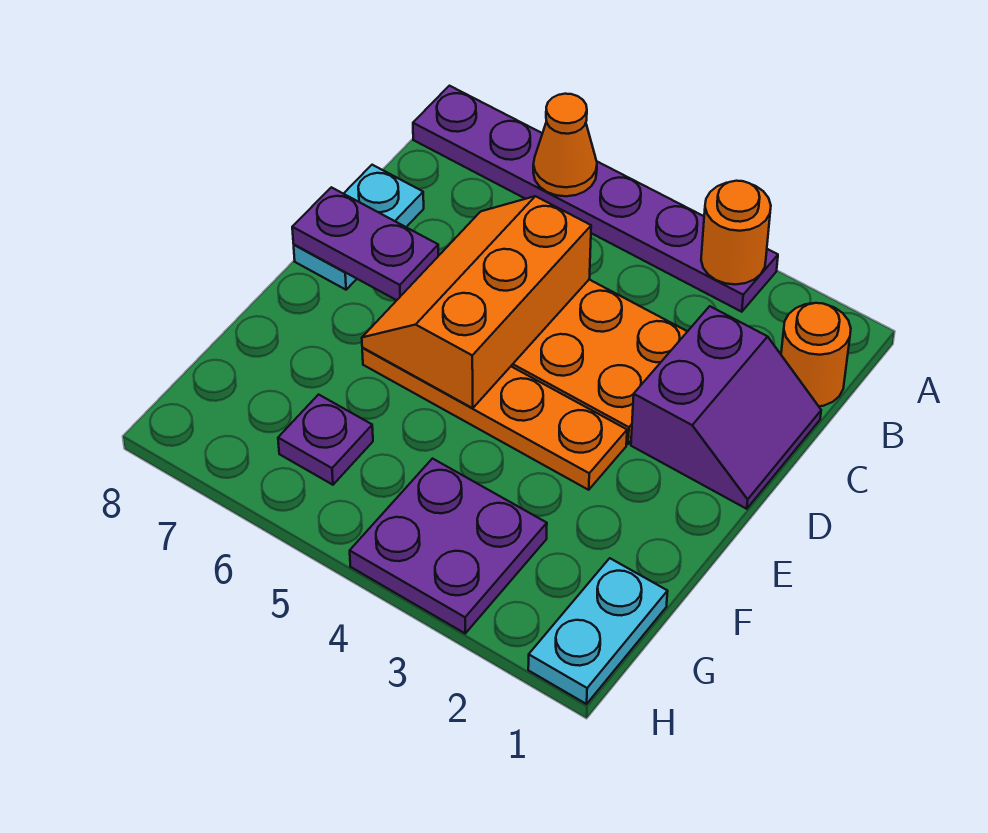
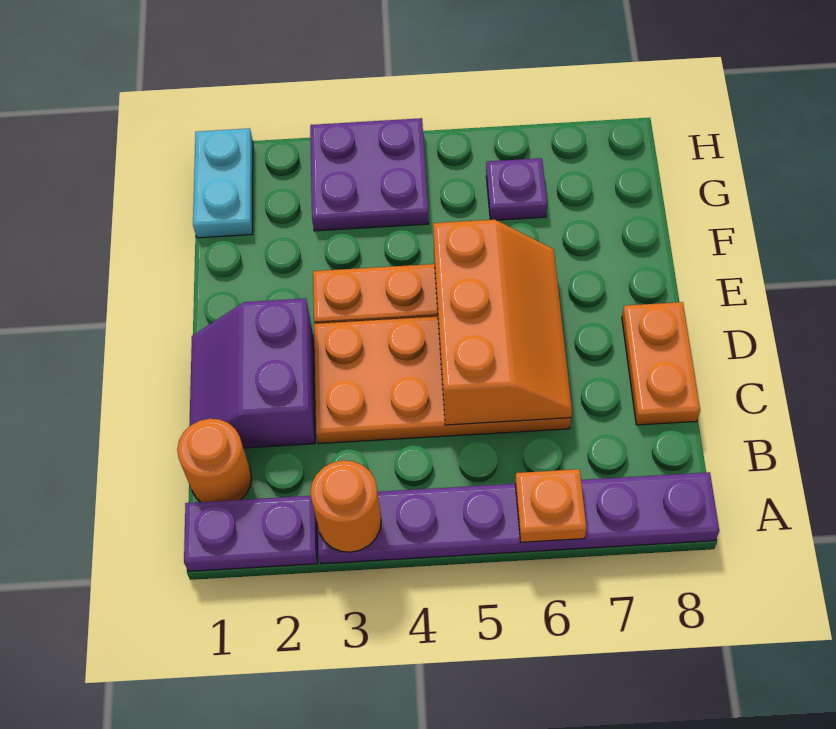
orange 1x1 cone [533,94,597,196] -> orange 1x1 plate [515,469,587,542]
cyan 1x2 plate [294,165,424,290] -> orange 1x2 plate [622,302,700,425]
purple 1x2 plate [292,187,438,300] -> purple 1x2 plate moved to [184,496,318,571]

